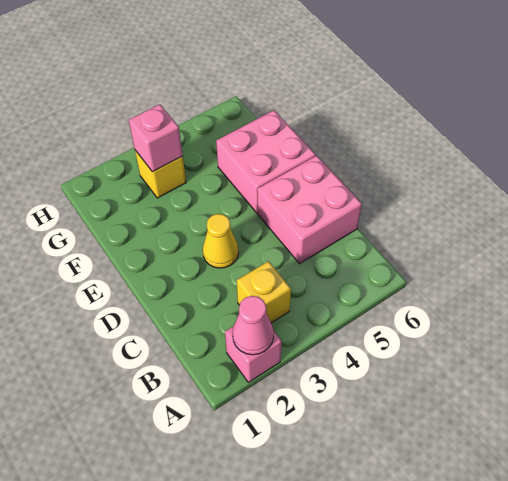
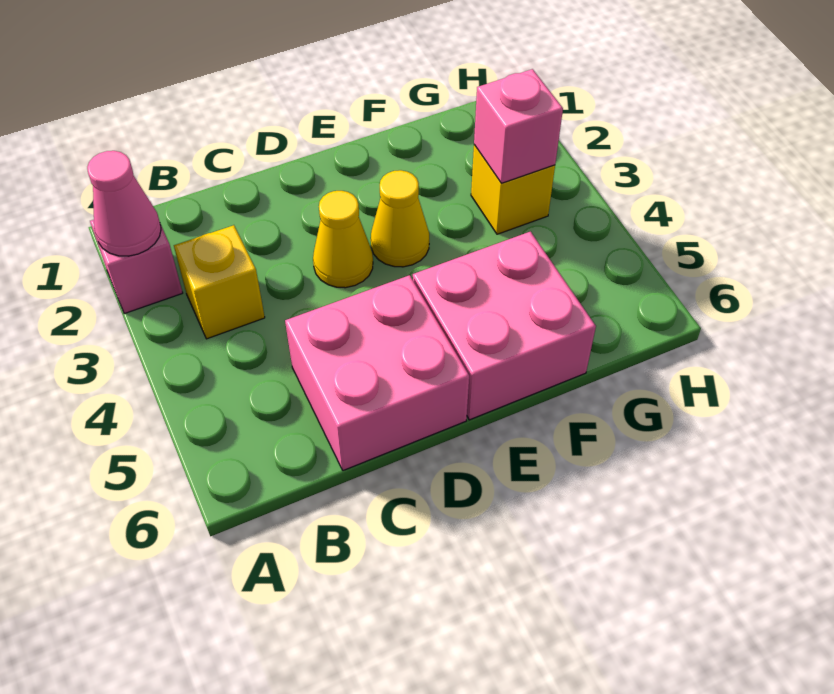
none -> yellow 1x1 cone [371,170,429,267]

